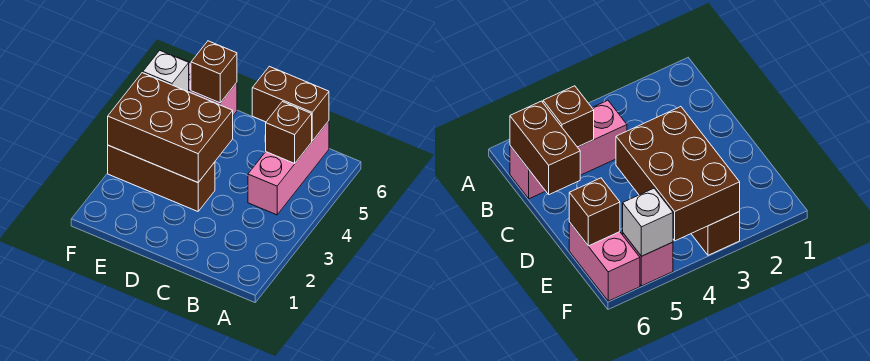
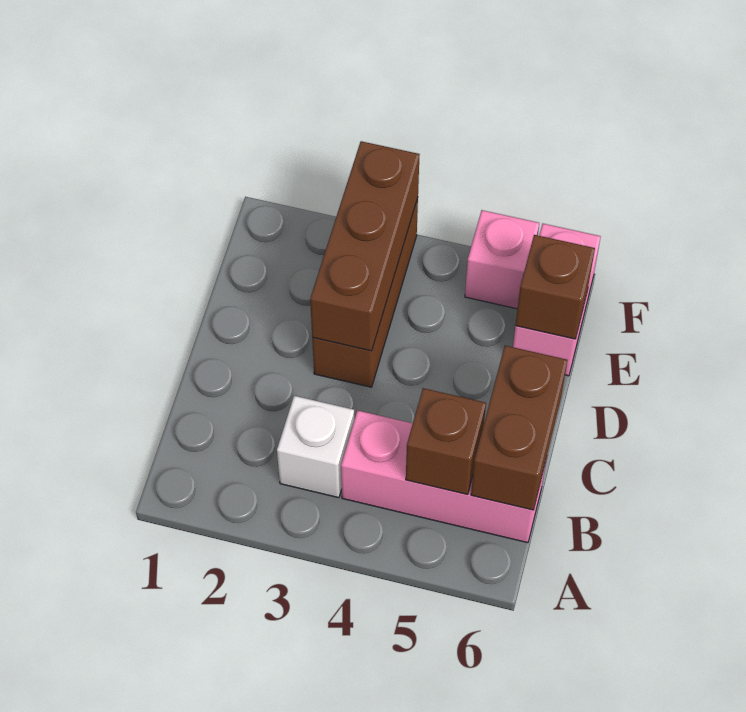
brown 2x3 brick [108,73,233,182] -> brown 1x3 brick [310,141,420,351]
white 1x1 brick [143,51,189,92] -> white 1x1 brick moved to [277,396,354,498]

